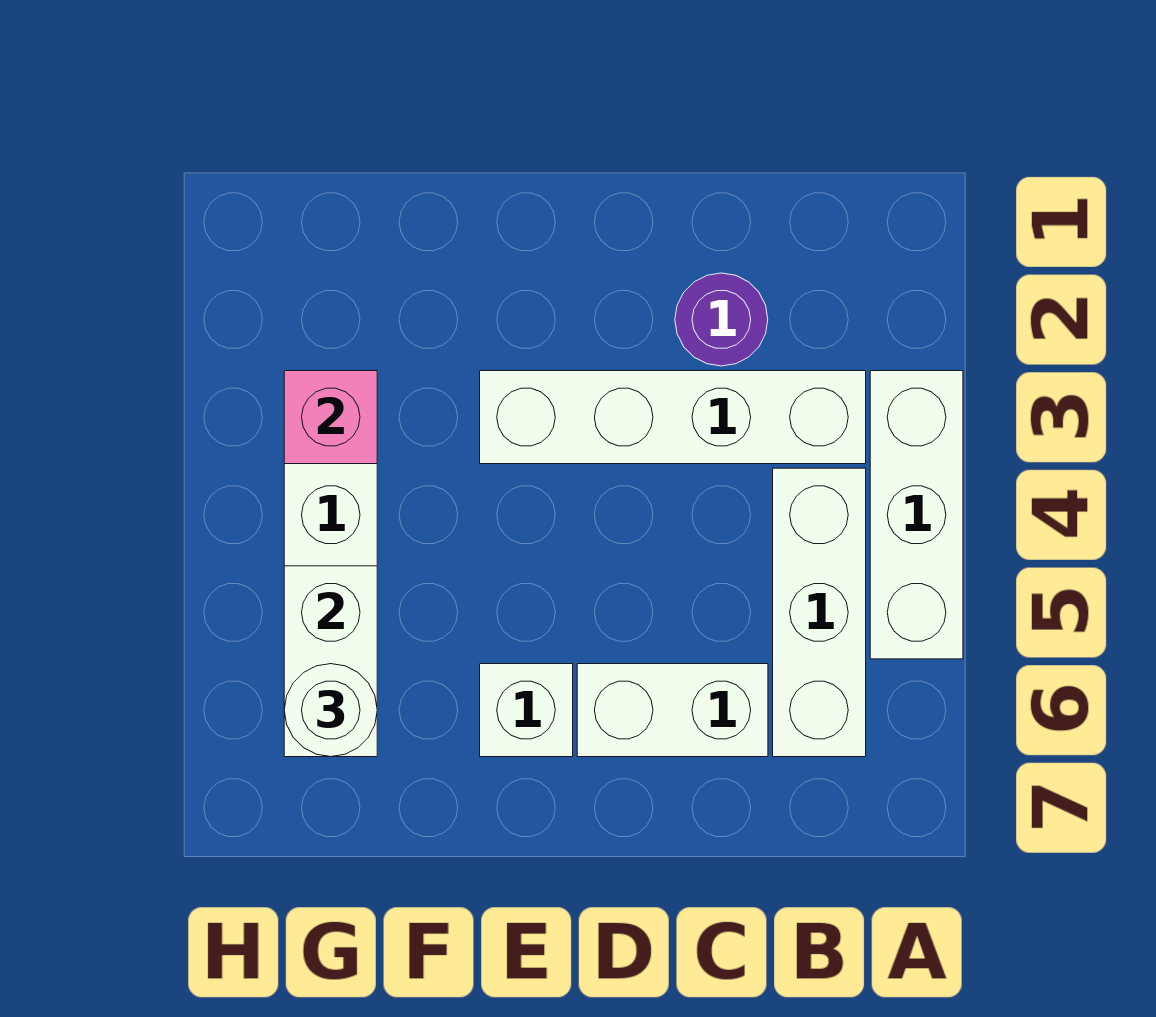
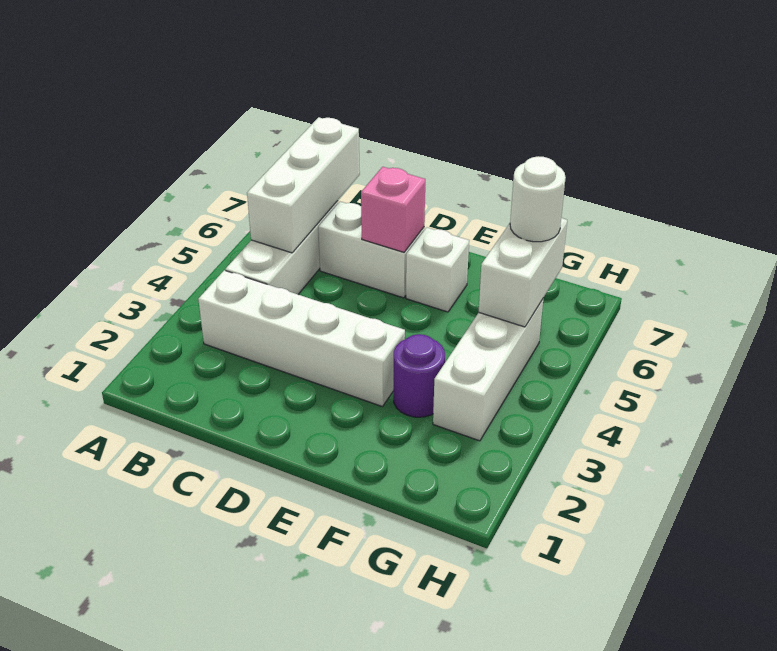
white 1x3 brick [870,371,963,659] -> white 1x3 brick moved to [247,117,360,253]
purple 1x1 round brick [675,273,768,366] -> purple 1x1 round brick moved to [394,334,445,417]
pink 1x1 brick [284,371,377,464] -> pink 1x1 brick moved to [361,167,425,252]

